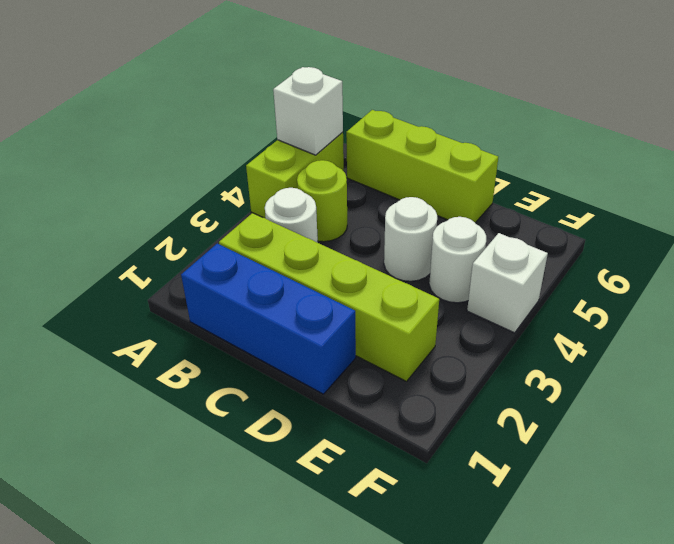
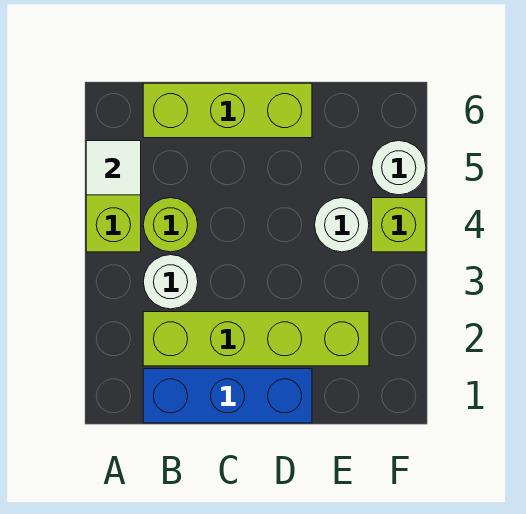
white 1x1 brick [273,67,343,155] -> white 1x1 tile [86,141,141,195]
white 1x1 round brick [384,197,437,281] -> white 1x1 round brick moved to [372,141,426,195]
white 1x1 brick [467,233,548,333] -> lime 1x1 brick [372,198,426,252]

